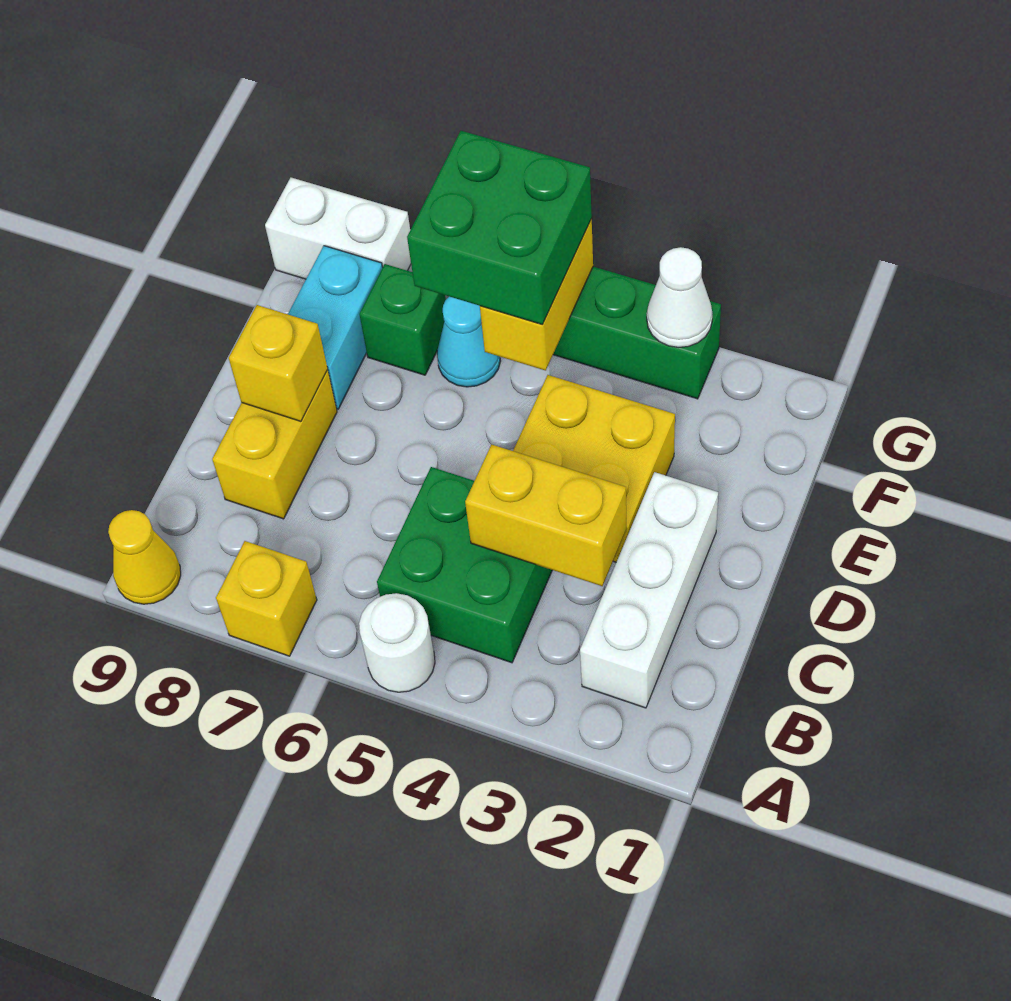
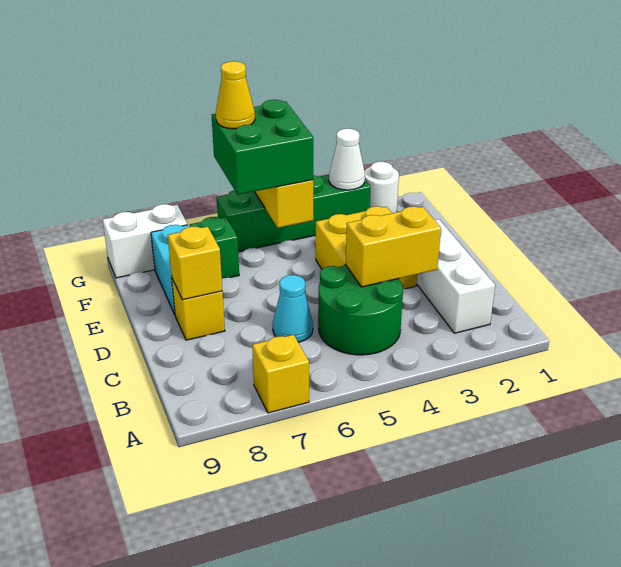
white 1x1 round brick [359,593,435,692] -> white 1x1 round brick moved to [365,162,399,213]
yellow 1x1 cone [108,510,181,604] -> yellow 1x1 cone moved to [216,61,255,129]
green 2x2 brick [377,467,552,663] -> green 2x2 round brick [318,265,403,355]
yellow 1x2 brick [212,370,337,519] -> yellow 1x1 brick [172,279,225,340]
cyan 1x1 cone [437,297,500,387] -> cyan 1x1 cone moved to [273,275,313,342]

